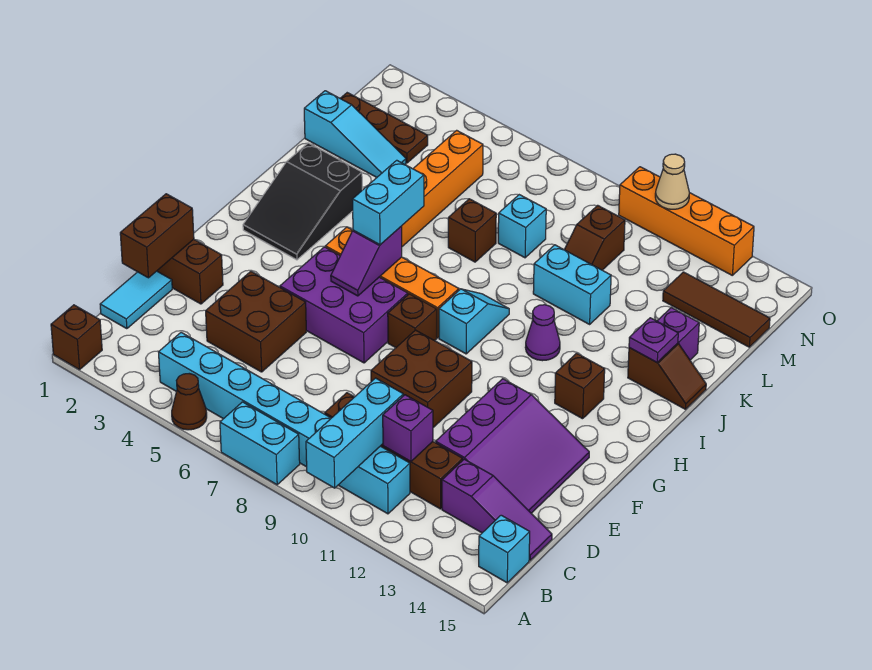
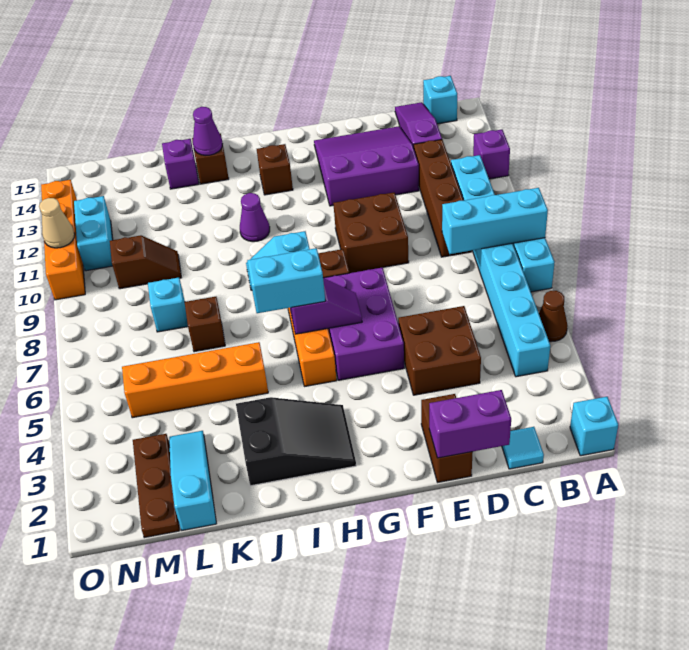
brown 1x1 brick [51,305,102,370] -> cyan 1x1 brick [570,397,618,456]
cyan 1x3 brick [306,378,403,488] -> cyan 1x3 brick moved to [442,188,548,254]
cyan 1x2 tile [100,271,172,329] -> cyan 1x1 tile [502,427,544,469]
purple 1x1 brick [383,395,433,462] -> purple 1x1 brick moved to [473,130,510,179]
brown 1x2 brick [120,194,194,278] -> purple 1x2 brick [429,390,511,458]
purple 1x1 plate [629,318,678,362] -> purple 1x1 cone [193,107,223,156]
cyan 1x2 brick [533,245,611,324] -> cyan 1x2 brick moved to [74,196,113,271]
brown 1x3 tile [663,272,770,347] -> none

